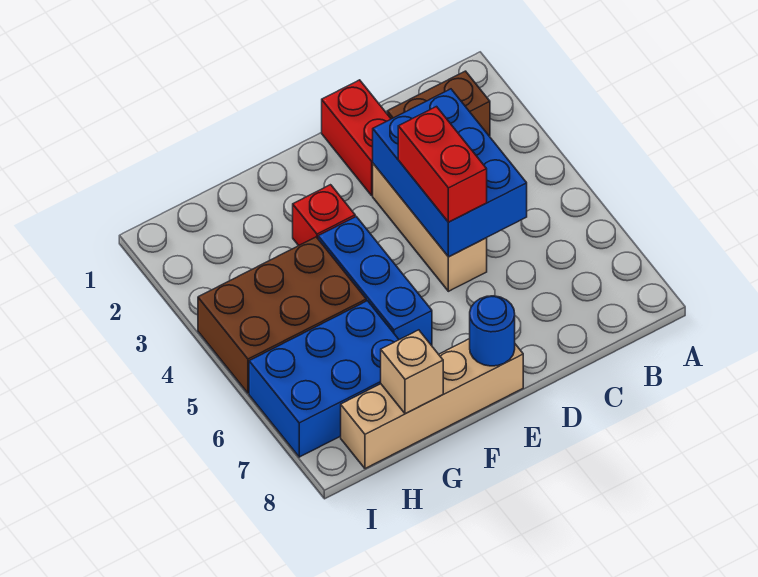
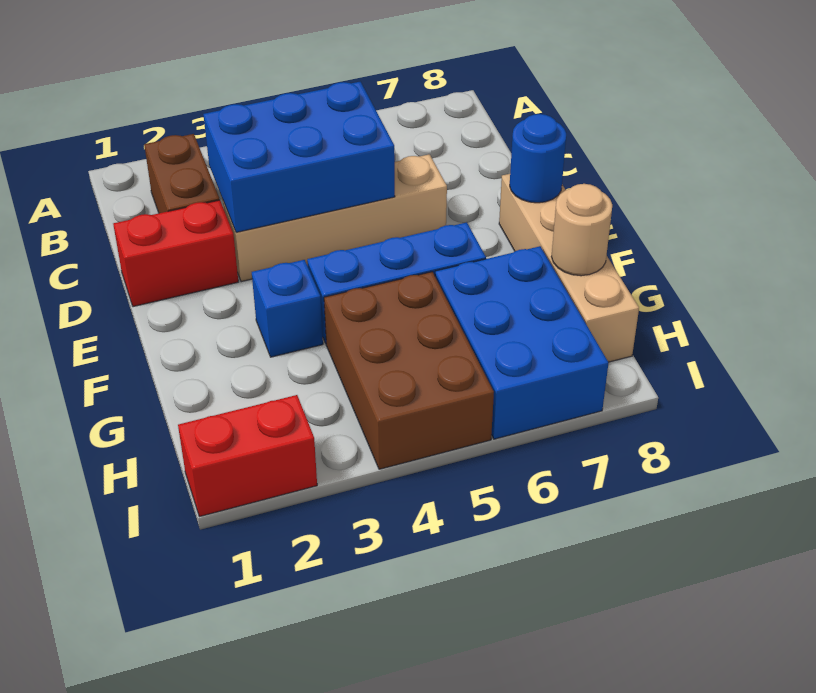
tan 1x3 brick [373,164,487,291] -> tan 1x4 brick [223,154,447,282]
red 1x2 brick [398,107,487,222] -> red 1x2 brick moved to [178,395,317,517]
red 1x1 brick [293,185,355,246] -> blue 1x1 brick [252,260,323,357]
tan 1x1 brick [381,330,443,414] -> tan 1x1 round brick [551,184,612,276]

